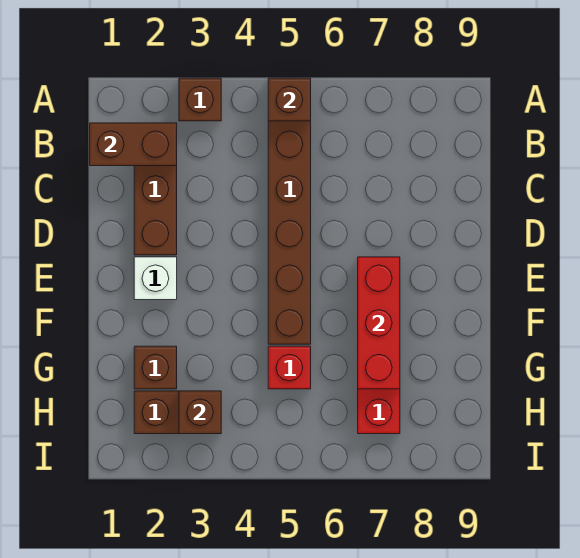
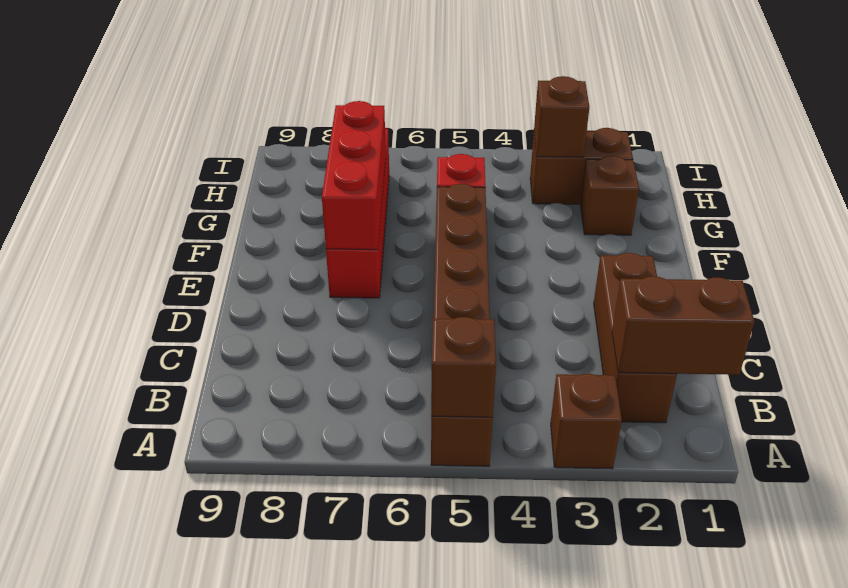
white 1x1 brick [134,257,177,300] -> none

